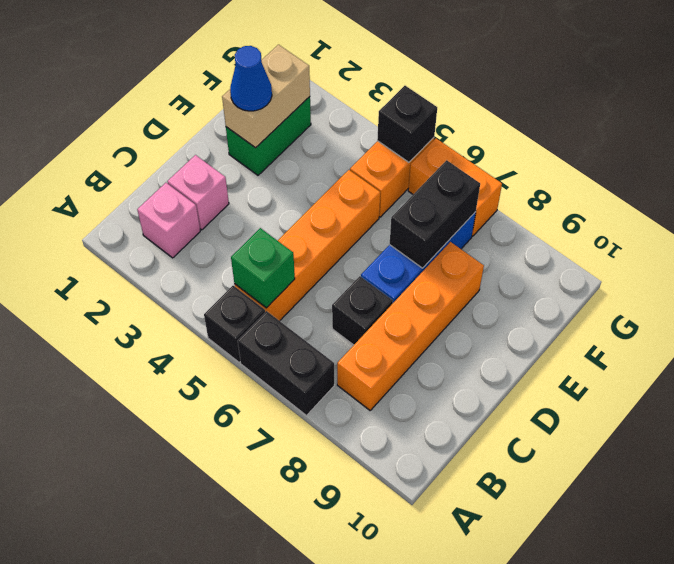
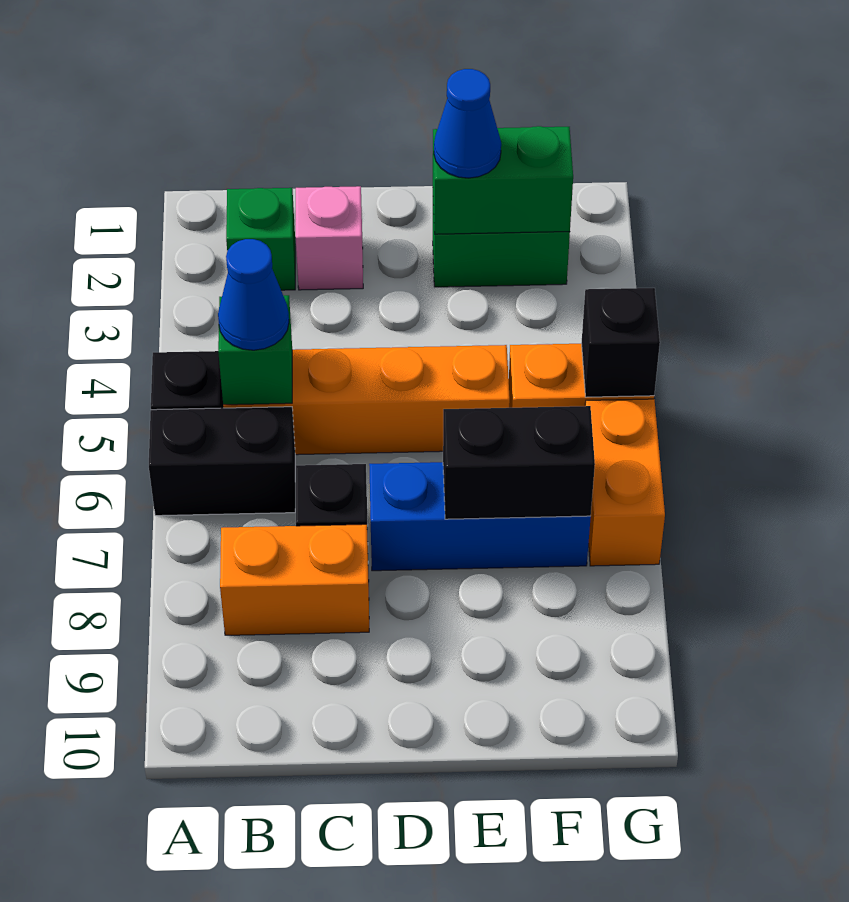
black 1x2 brick [238,311,334,415] -> black 1x2 brick turned to [149,407,295,516]
pink 1x1 brick [137,183,200,258] -> green 1x1 brick [226,188,295,290]
none -> blue 1x1 cone [218,239,289,350]
orange 1x4 brick [337,242,484,410] -> orange 1x2 brick [220,524,369,635]
tan 1x2 brick [222,45,310,148] -> green 1x2 brick [433,126,573,234]

